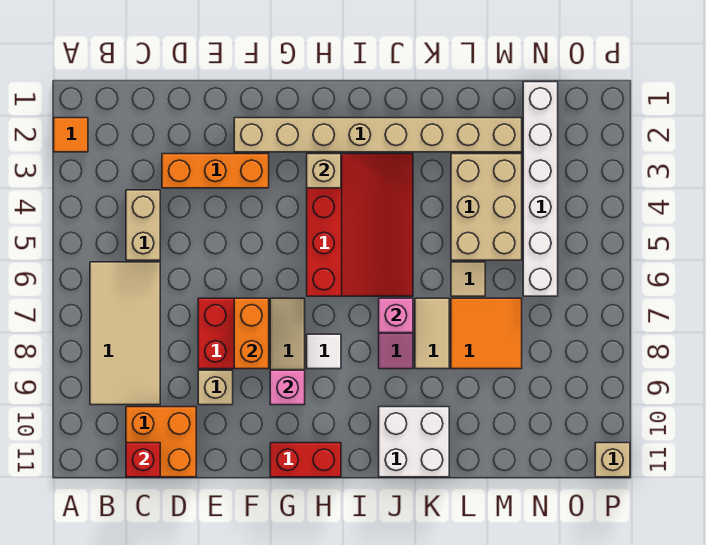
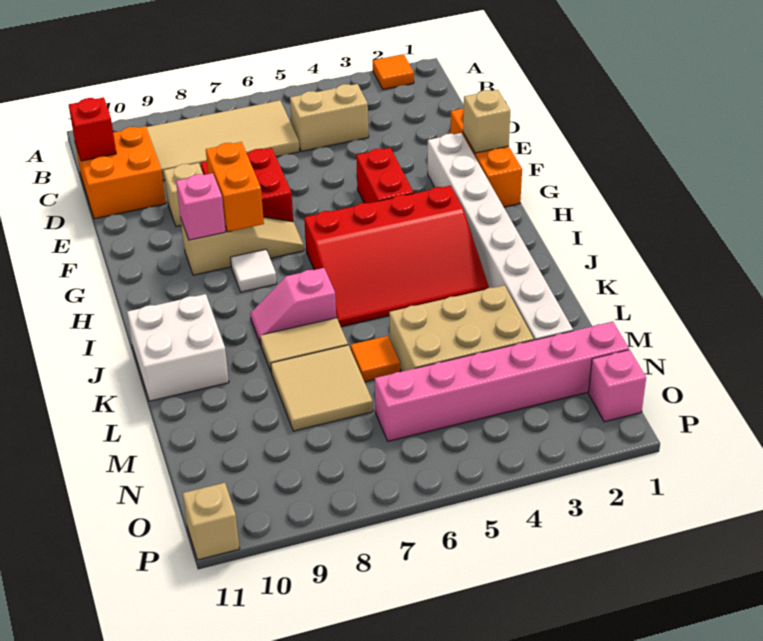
orange 1x3 brick [162,154,269,188] -> orange 1x3 brick moved to [450,108,522,207]
tan 1x8 brick [234,118,522,152] -> white 1x8 brick [427,133,573,340]
orange 1x2 brick [234,298,269,369] -> orange 1x2 brick turned to [206,142,264,232]
red 1x2 brick [270,443,341,477] -> red 1x2 brick moved to [356,148,414,203]
tan 1x1 brick [307,154,341,188] -> tan 1x1 brick moved to [463,90,510,153]
pink 1x1 brick [379,298,413,333] -> pink 1x1 brick moved to [589,350,646,422]
tan 1x1 tile [451,262,485,296] -> orange 1x1 tile [350,336,400,382]
orange 2x2 tile [451,298,522,369] -> tan 2x2 tile [271,345,373,431]
white 1x6 brick [523,82,558,296] -> pink 1x6 brick [375,322,629,441]

